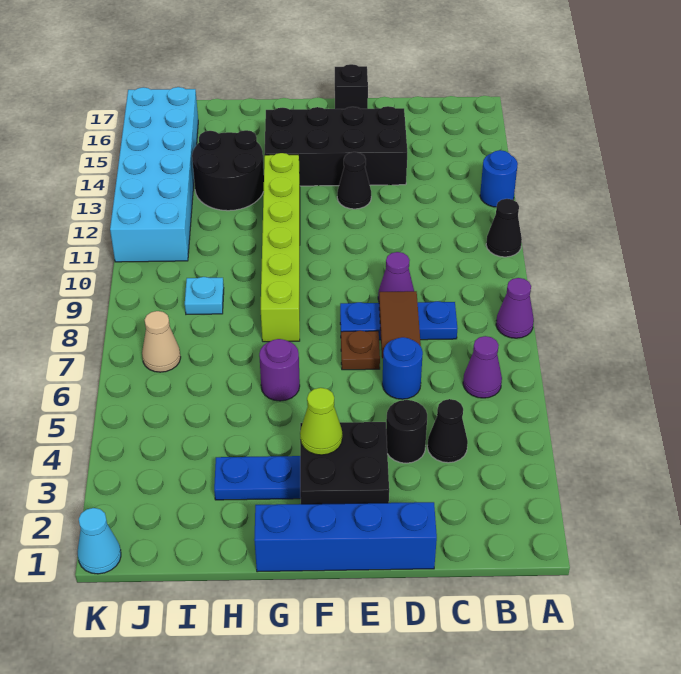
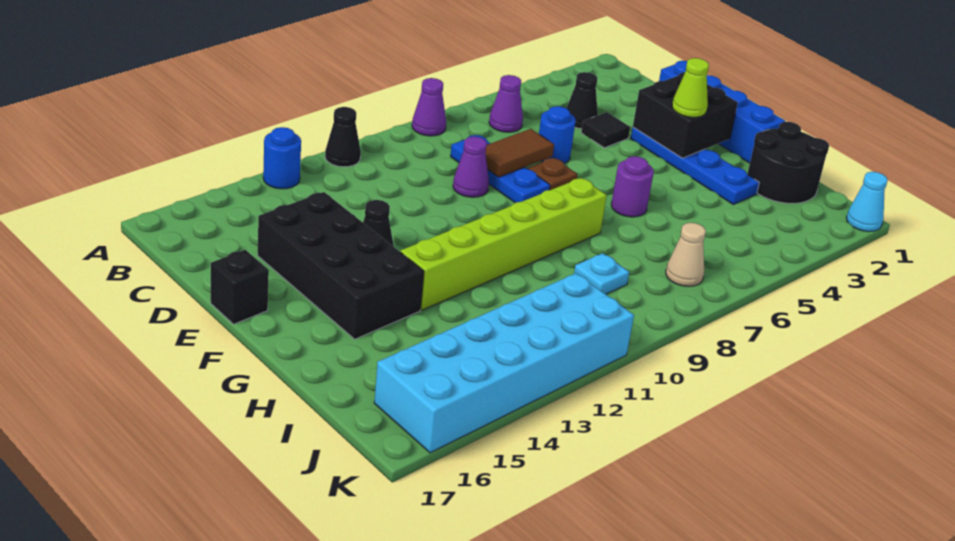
black 1x1 round brick [386,400,427,463] -> black 1x1 tile [581,112,630,148]
black 2x2 round brick [192,130,264,211] -> black 2x2 round brick moved to [747,122,829,203]

